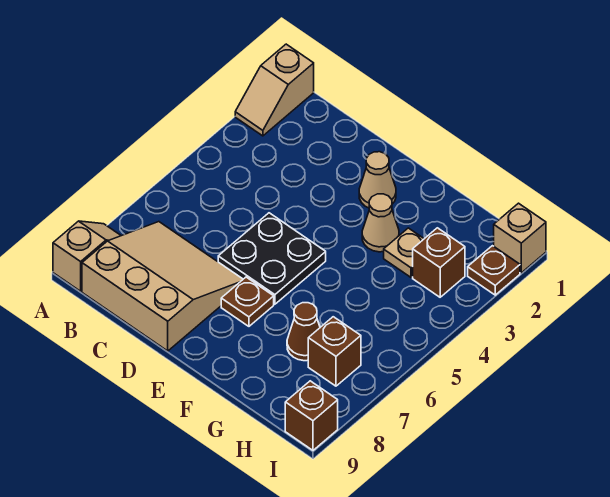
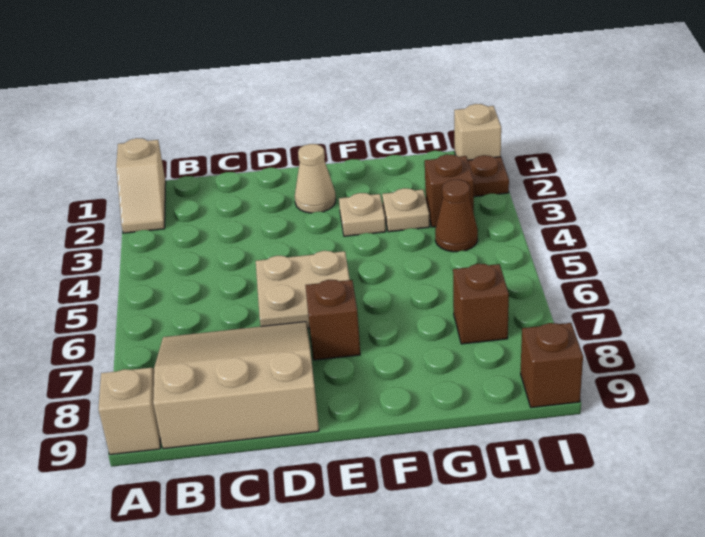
black 2x2 plate [218,213,326,304] -> tan 2x2 plate [256,251,350,328]
brown 1x1 plate [221,277,274,326] -> brown 1x1 brick [305,280,360,360]
tan 1x1 cone [362,194,399,252] -> tan 1x1 plate [339,193,386,236]
brown 1x1 cone [287,303,320,361] -> brown 1x1 cone moved to [435,180,478,252]

